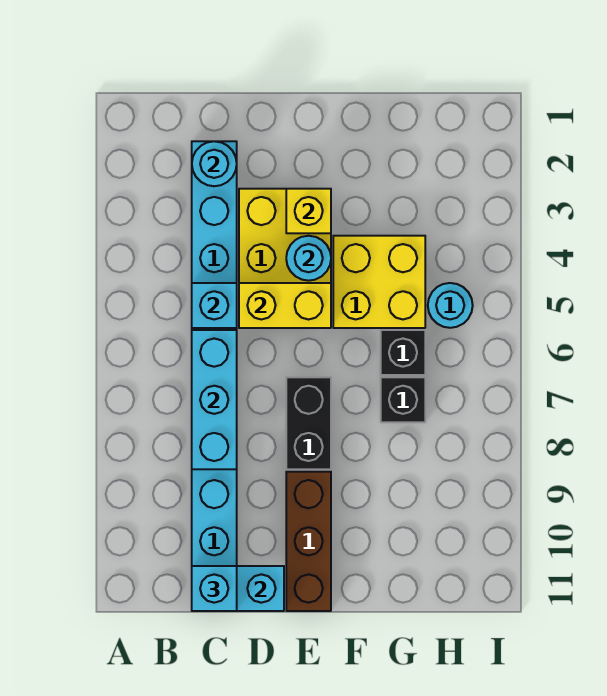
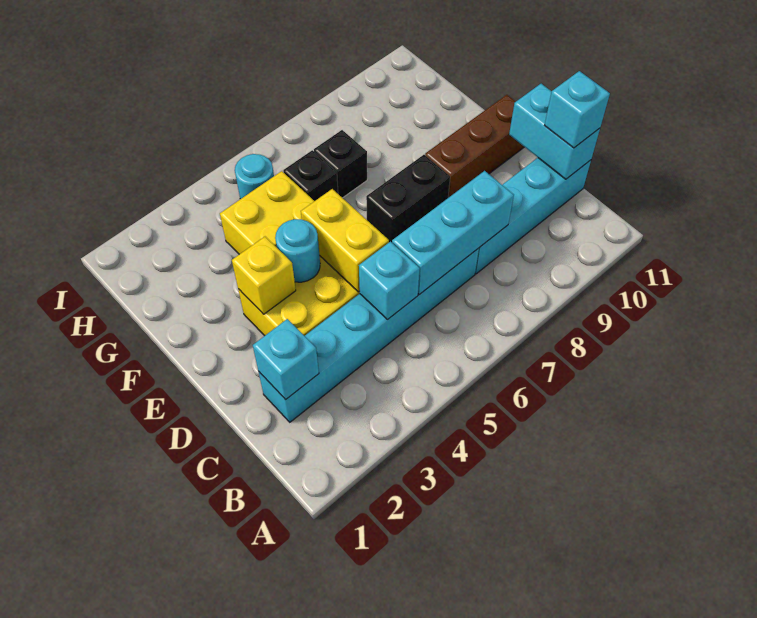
cyan 1x1 round brick [192,141,237,186] -> cyan 1x1 brick [253,319,319,400]

